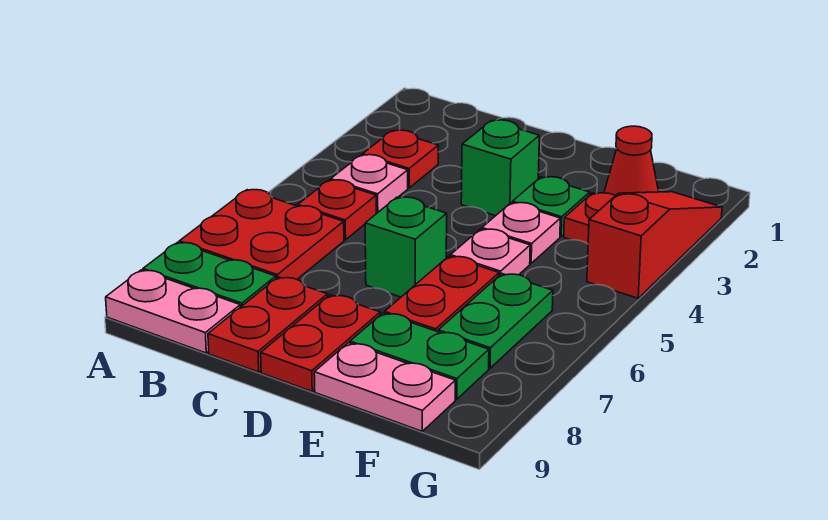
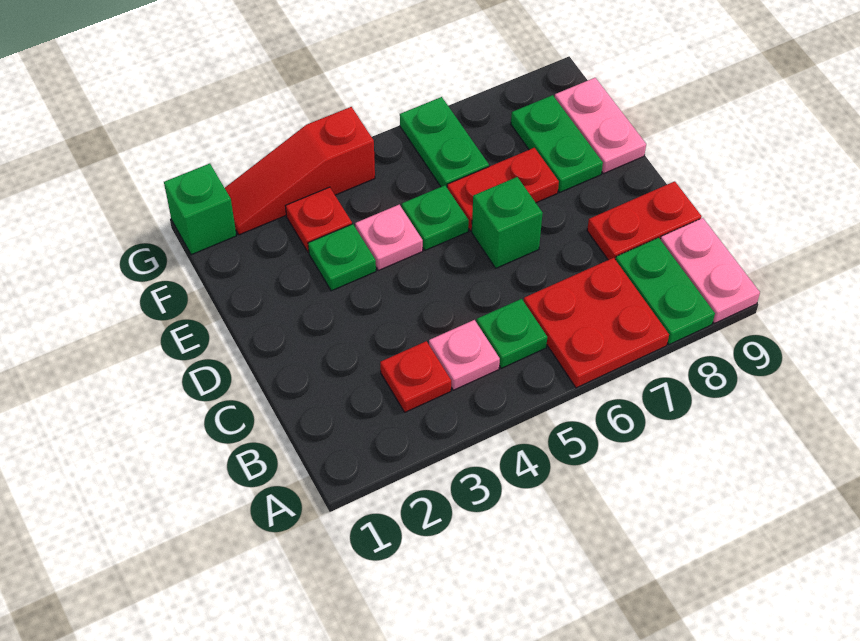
red 1x1 plate [298,180,376,240] -> green 1x1 plate [477,299,547,368]
green 1x1 brick [461,120,539,216] -> green 1x1 brick moved to [164,164,236,255]
red 1x2 plate [261,295,380,391] -> none
pink 1x1 plate [450,229,530,275] -> green 1x1 plate [402,185,469,250]
red 1x1 cone [604,126,659,195] -> none
green 1x2 plate [438,274,553,368] -> green 1x2 plate turned to [400,97,489,187]

